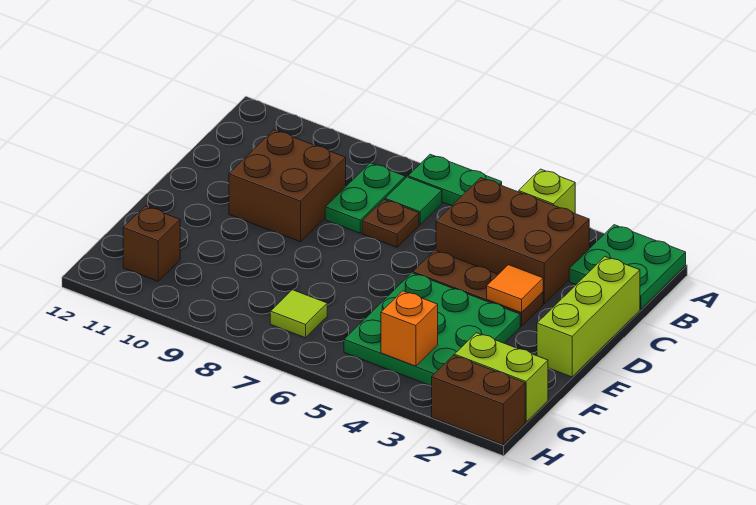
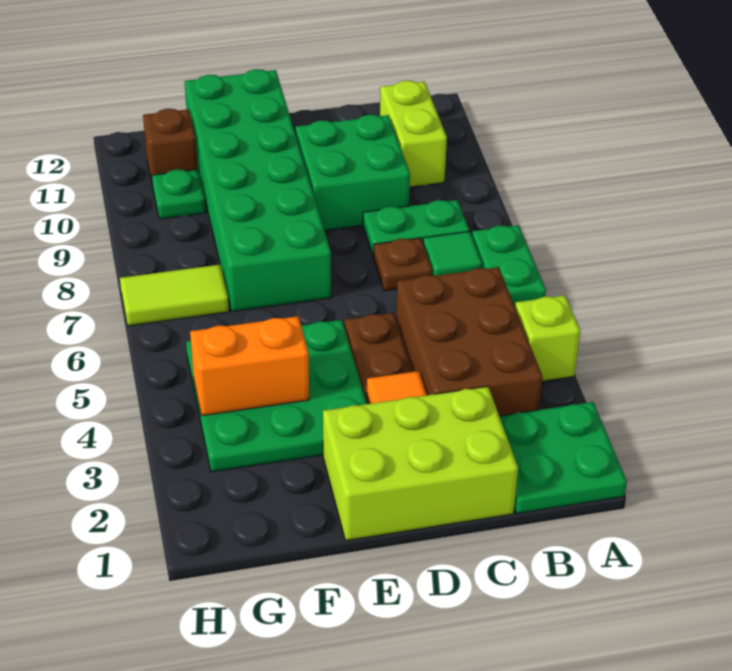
lime 1x3 brick [537,257,640,377] -> lime 2x3 brick [323,386,518,540]
brown 2x2 brick [229,130,346,242] -> green 2x2 brick [295,115,410,230]
none -> green 2x6 brick [185,69,331,311]
lime 1x2 brick [454,333,548,422] -> lime 1x2 brick moved to [380,81,447,187]
orange 1x1 brick [381,291,438,366] -> orange 1x2 brick [190,316,309,416]
lime 1x1 tile [270,290,327,338] -> lime 1x2 tile [120,265,229,326]
none -> green 1x1 plate [152,169,206,219]
brown 1x2 brick [432,355,525,445] -> none

